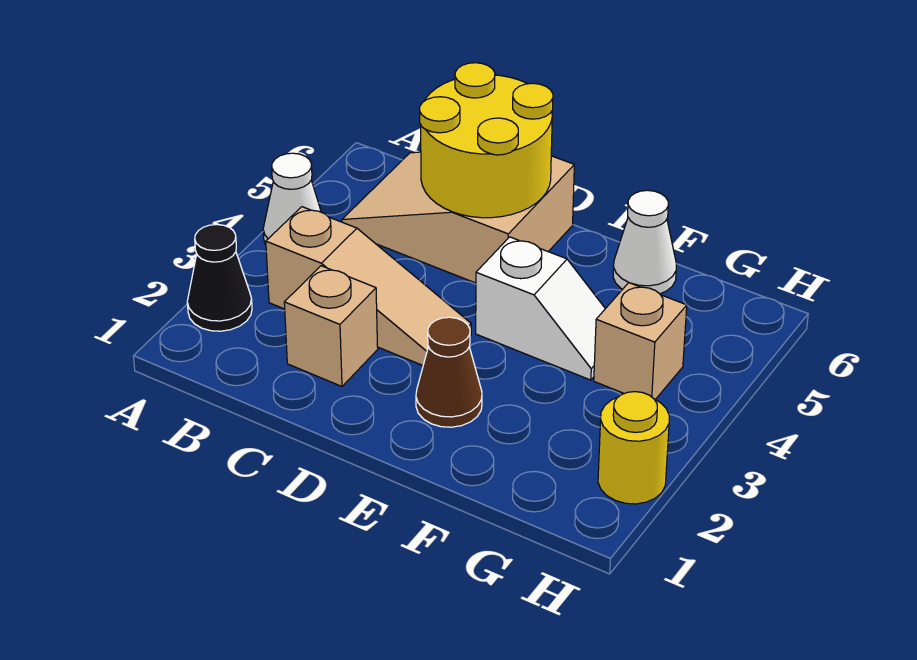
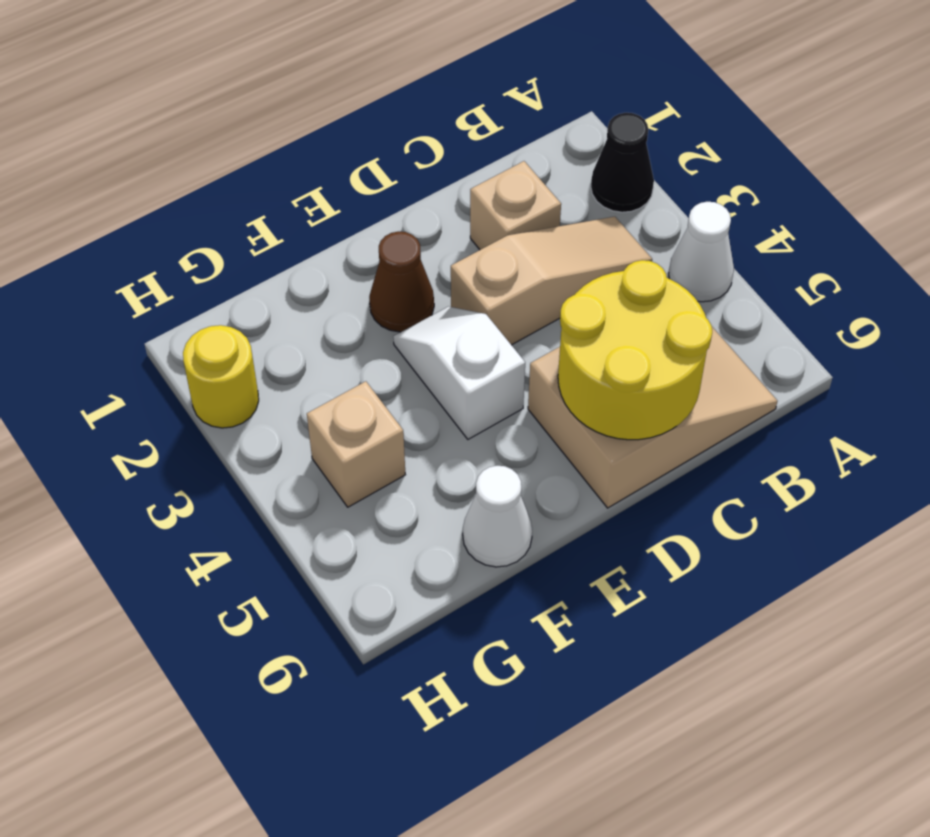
tan 1x3 slope [266,207,471,365] -> tan 1x3 slope turned to [451,217,652,345]
white 1x2 slope [476,237,605,380] -> white 1x2 slope turned to [393,307,525,439]

